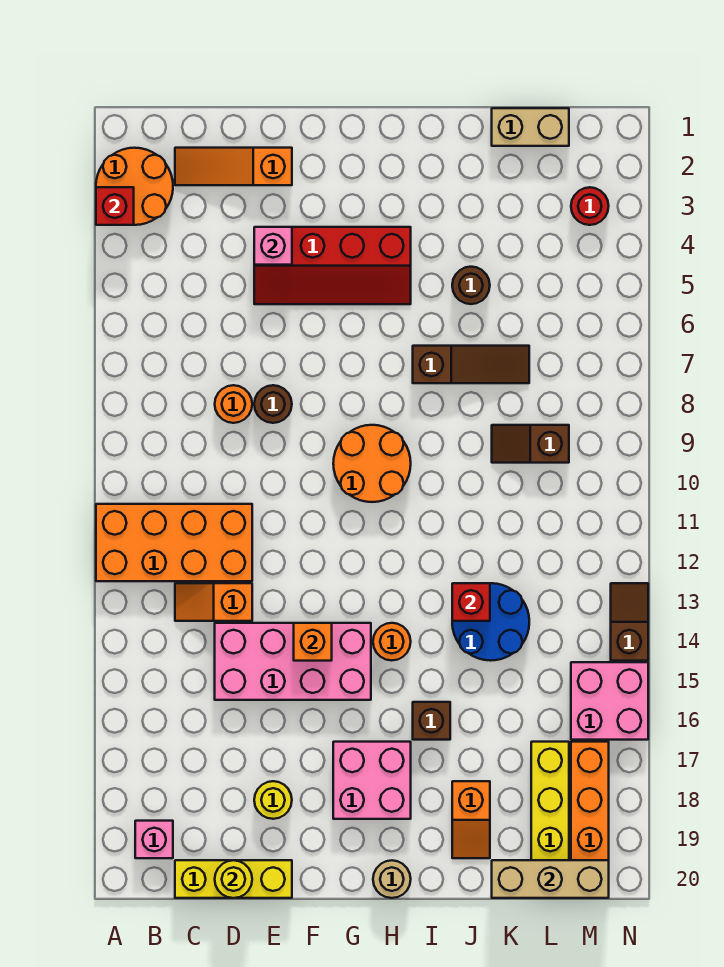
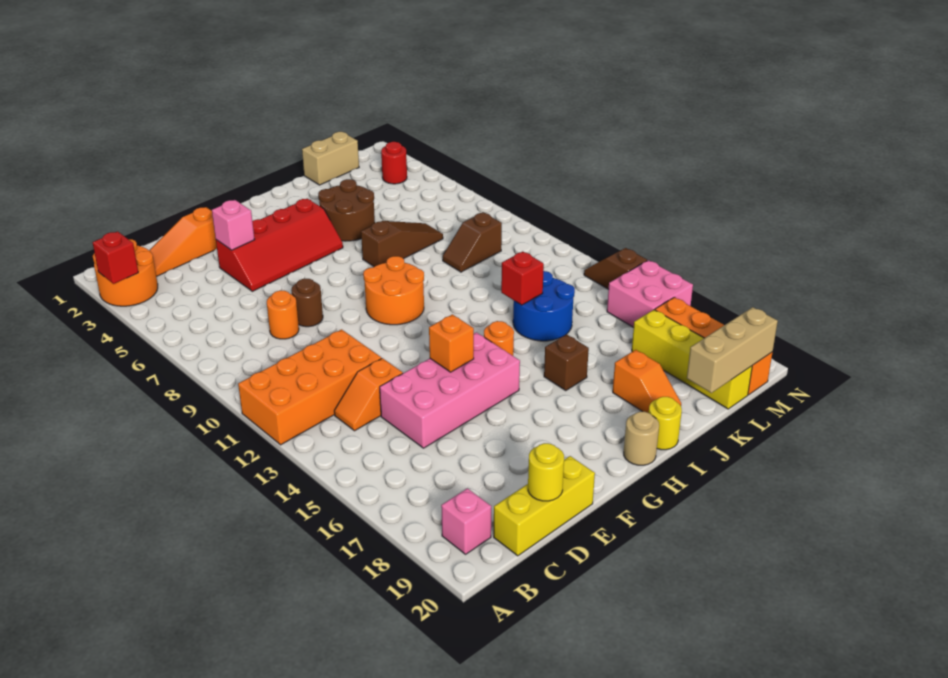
yellow 1x1 round brick [254,781,292,819] -> yellow 1x1 round brick moved to [649,397,682,450]
pink 2x2 brick [333,742,411,819] -> none
brown 1x1 round brick [452,267,490,304] -> brown 2x2 round brick [318,179,375,241]

